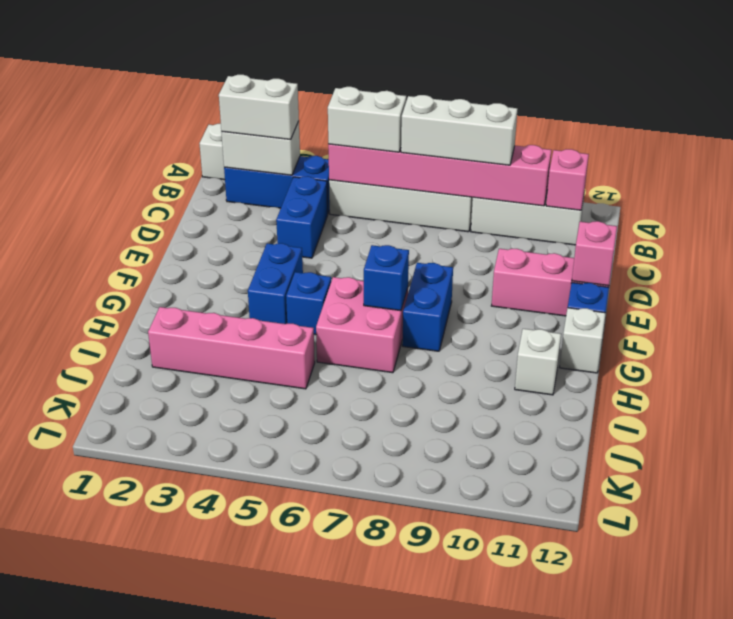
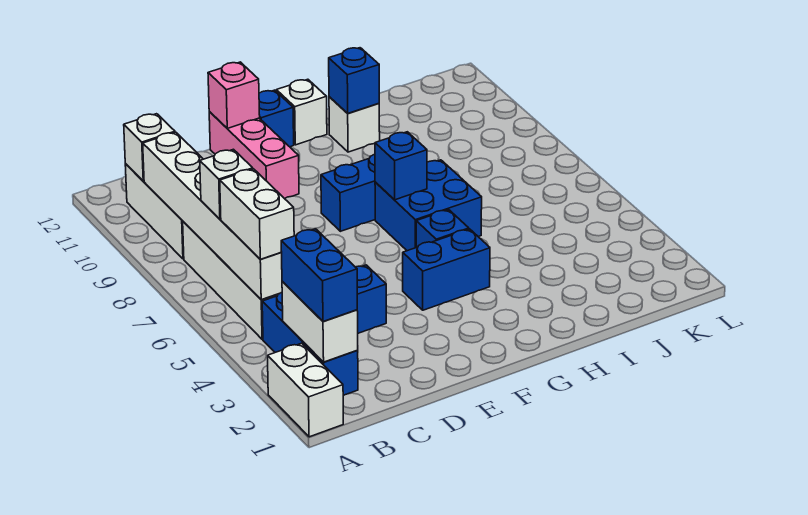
white 1x2 brick [219,75,299,140] -> blue 1x2 brick [281,229,357,321]
pink 1x6 brick [328,144,552,206] -> white 1x6 brick [143,132,282,300]
white 1x3 brick [401,95,517,165] -> white 1x1 brick [200,149,253,219]
pink 1x1 brick [546,149,589,210] -> white 1x1 brick [124,114,175,181]
pink 2x2 brick [316,277,408,373] -> blue 2x2 brick [375,160,482,251]
none -> blue 1x1 brick [329,48,379,113]
pink 1x4 brick [148,307,315,389] -> none

